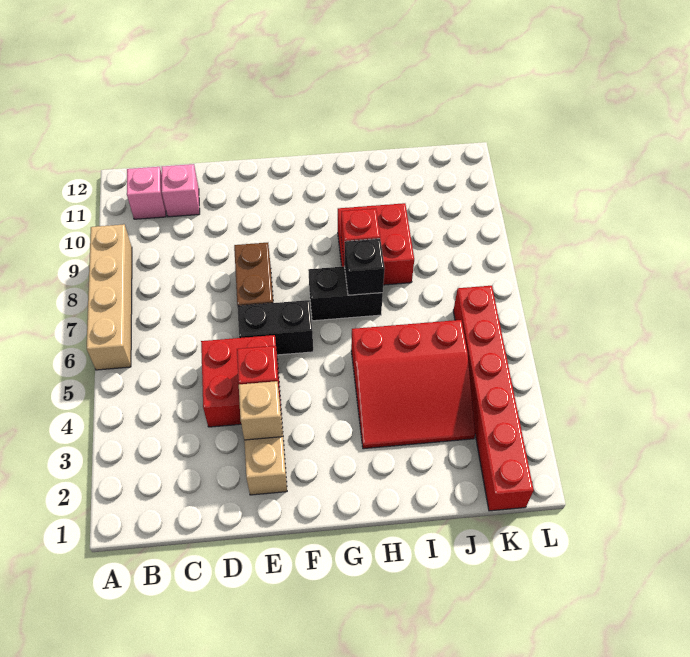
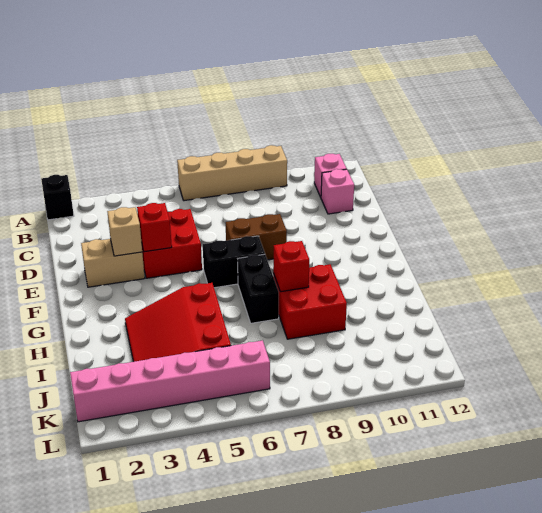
black 1x2 brick [237,300,313,355] -> black 1x2 brick turned to [203,236,265,288]
black 1x1 brick [344,239,385,295] -> black 1x1 brick moved to [41,175,74,220]
red 1x6 brick [453,286,534,511] -> pink 1x6 brick [70,340,270,422]

